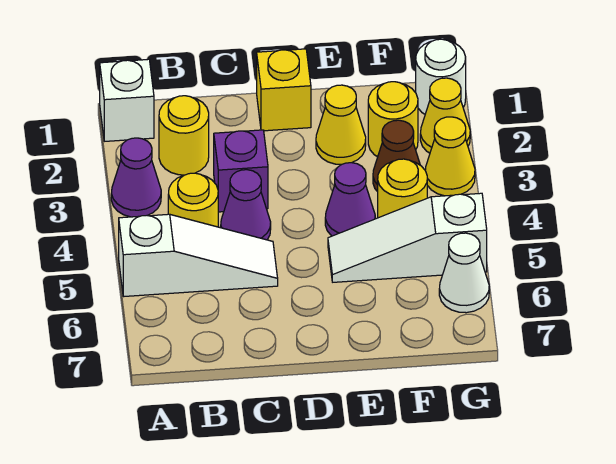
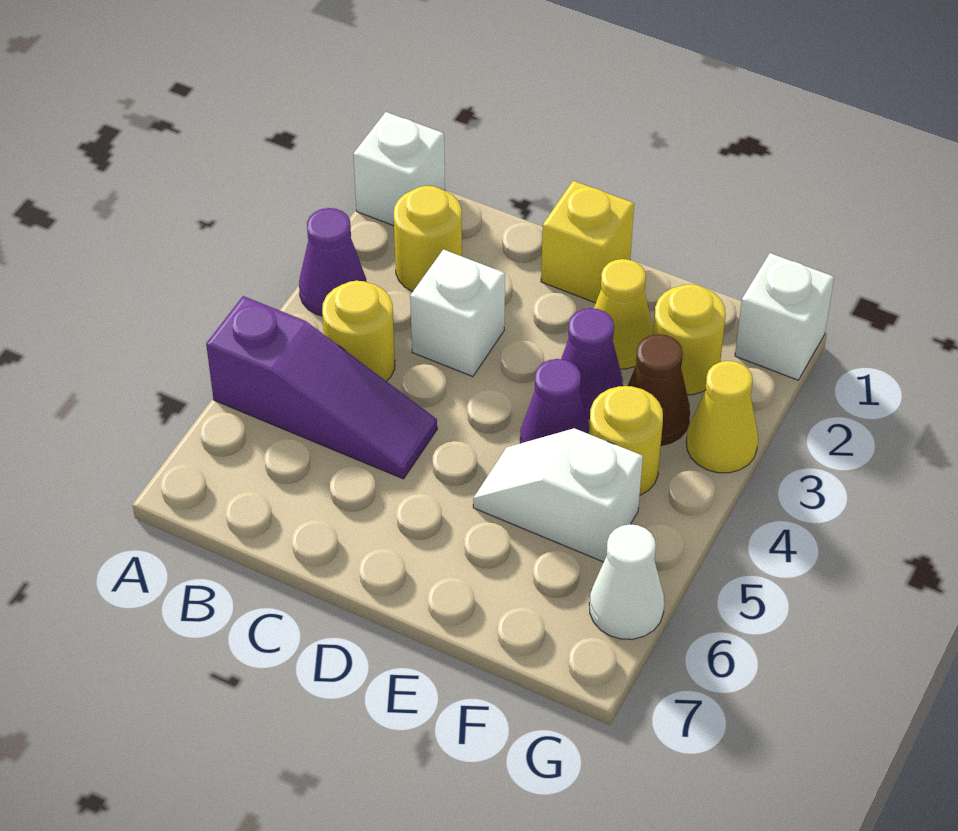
white 1x3 slope [119,214,278,297] -> purple 1x3 slope [206,296,437,479]
purple 1x1 brick [214,130,268,212] -> white 1x1 brick [410,250,505,377]
purple 1x1 cone [221,170,271,240] -> purple 1x1 cone moved to [561,308,623,419]
white 1x3 slope [328,193,487,282] -> white 1x2 slope [473,428,643,562]
white 1x1 round brick [416,39,466,114] -> white 1x1 brick [735,253,834,380]
yellow 1x1 cone [420,78,470,153] -> none

